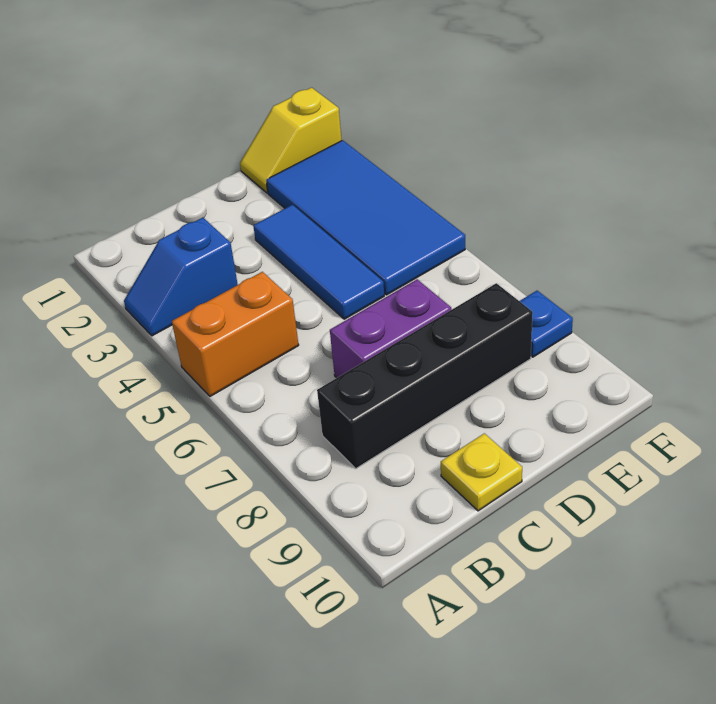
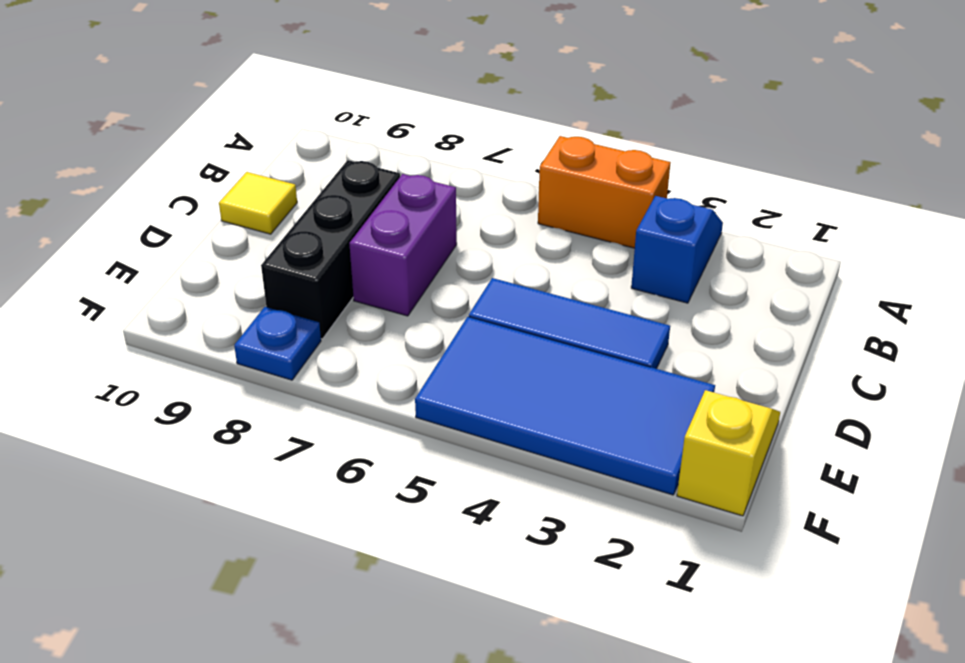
orange 1x2 brick [172,272,299,396] -> orange 1x2 brick turned to [538,136,671,248]
black 1x4 brick [317,283,533,468] -> black 1x3 brick [261,160,400,339]
yellow 1x1 plate [441,433,522,511] -> yellow 1x1 tile [219,172,297,234]

